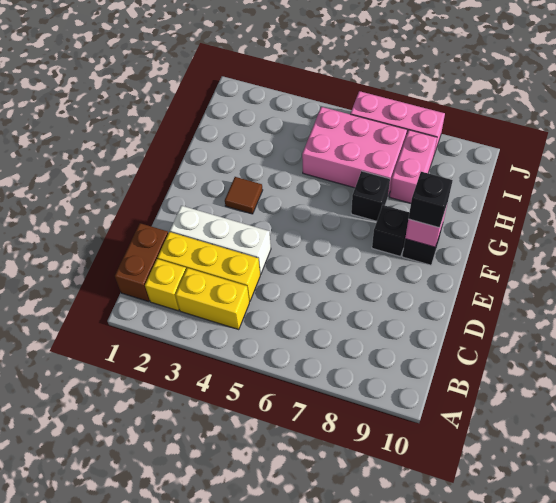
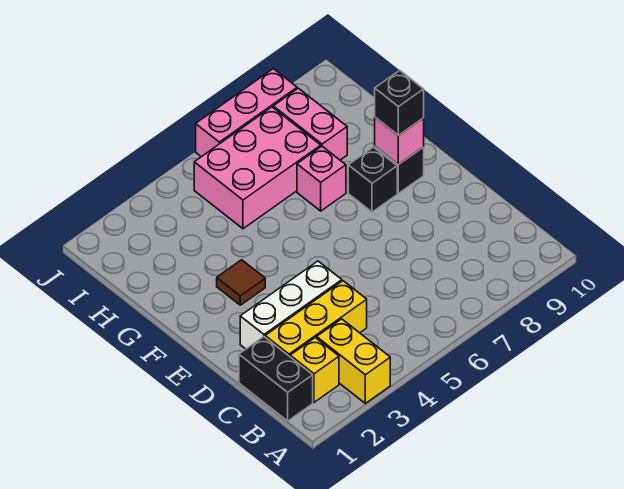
brown 1x2 brick [115,223,168,302] -> black 1x2 brick [239,337,313,421]
yellow 1x2 brick [176,268,249,330] -> yellow 1x2 brick turned to [317,319,390,403]
black 1x1 brick [351,171,390,221] -> pink 1x1 brick [297,146,346,211]

